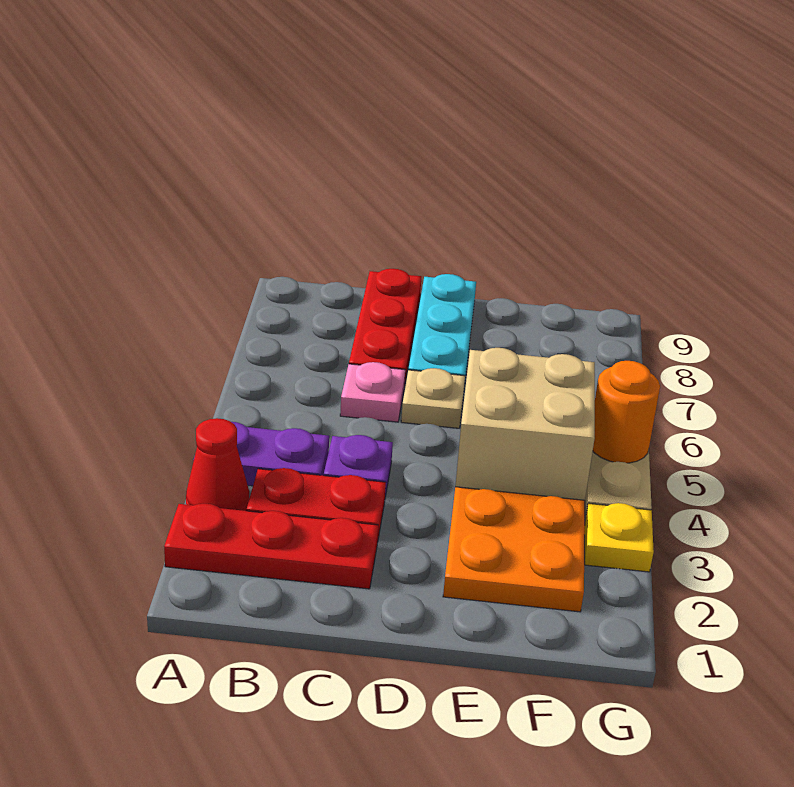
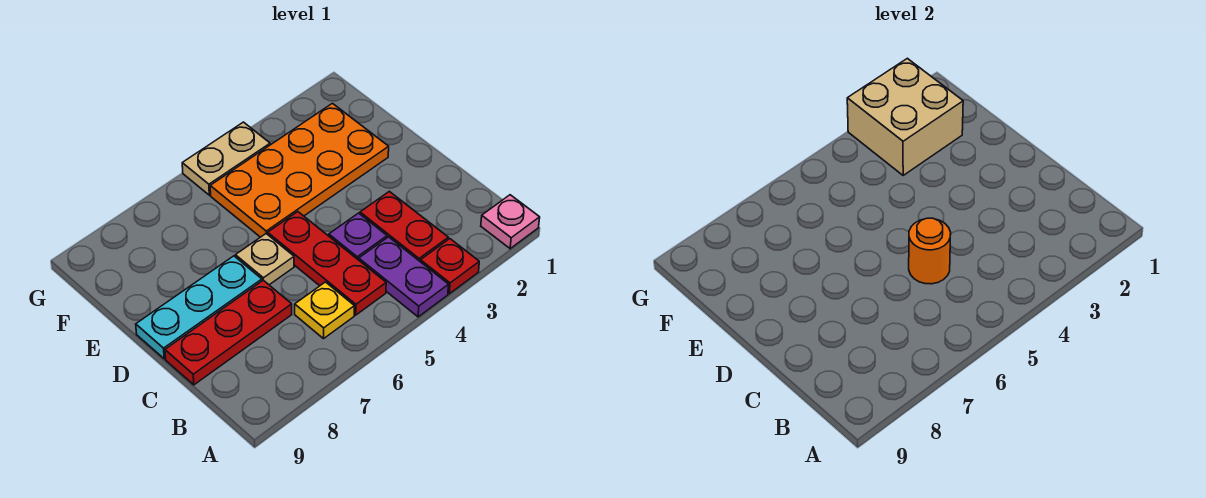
red 1x3 plate [164,503,378,589] -> red 1x3 plate moved to [268,212,386,315]
red 1x1 cone [186,418,249,511] -> red 1x1 plate [420,239,479,294]
pink 1x1 plate [340,362,405,422] -> pink 1x1 plate moved to [481,195,540,249]
tan 2x2 brick [455,348,595,500] -> tan 2x2 brick moved to [847,58,963,175]
yellow 1x1 plate [584,503,654,572] -> yellow 1x1 plate moved to [295,282,354,339]
orange 1x1 round brick [593,361,660,463] -> orange 1x1 round brick moved to [909,218,951,284]

